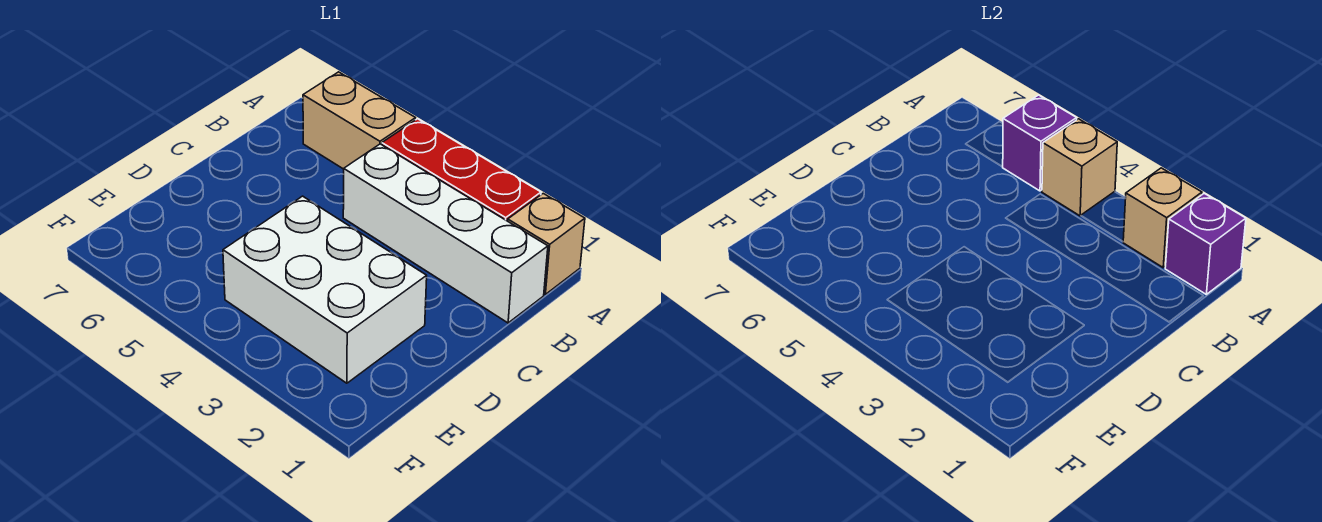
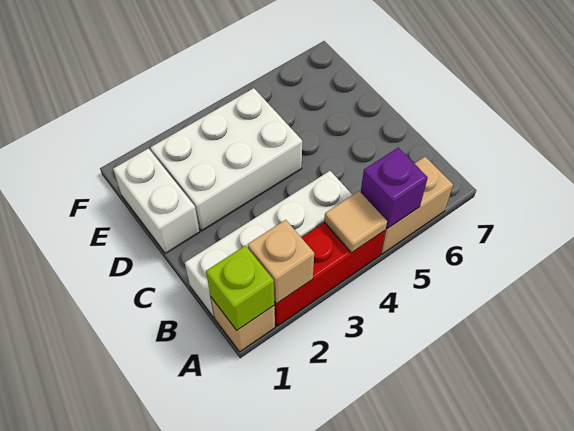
purple 1x1 brick [1165,194,1246,294] -> lime 1x1 brick [206,246,274,330]
tan 1x1 brick [1042,119,1117,216] -> tan 1x1 tile [324,191,387,253]
none -> white 1x2 brick [113,148,200,253]

